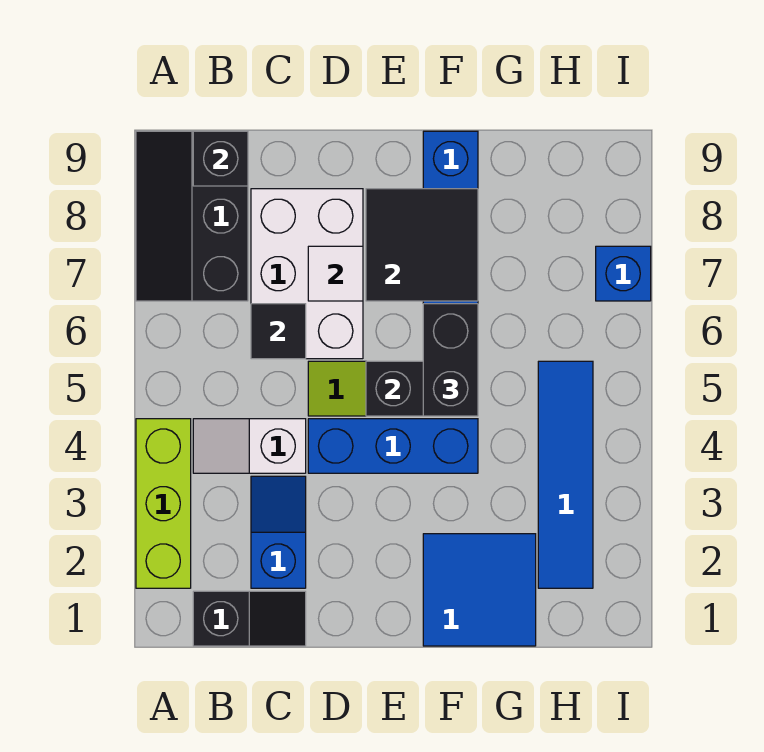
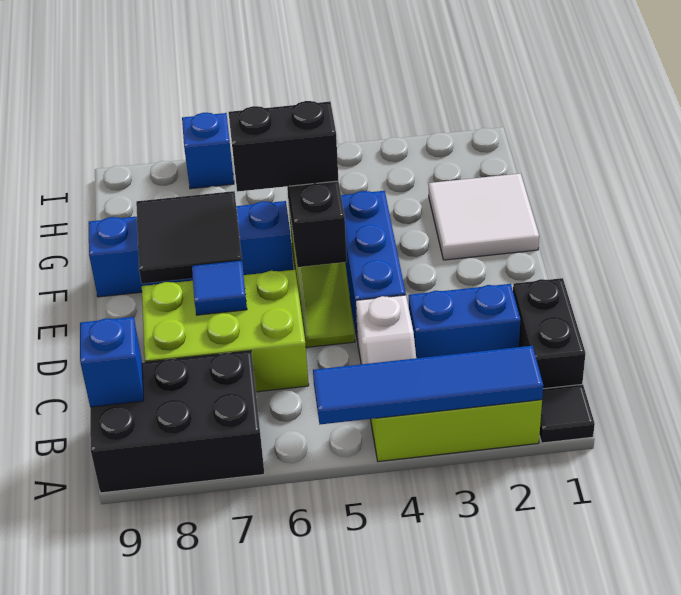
black 2x3 slope [136,131,248,301] -> black 2x3 brick [90,351,264,493]
black 1x2 slope [193,591,306,646] -> black 1x2 brick [513,278,586,389]
black 1x1 brick [193,131,248,186] -> blue 1x1 brick [80,317,144,407]
blue 1x2 slope [251,476,306,588] -> blue 1x2 brick [409,284,520,358]
white 2x3 brick [251,189,363,359] -> lime 2x3 brick [142,270,309,392]
black 1x1 tile [251,304,306,359] -> black 1x1 tile moved to [540,384,595,443]
white 1x1 tile [308,246,363,301] -> blue 1x1 tile [192,260,247,315]
blue 2x2 tile [423,534,536,646] -> white 2x2 tile [429,173,539,260]
blue 1x4 tile [538,361,593,588] -> blue 1x4 tile moved to [313,346,543,424]

